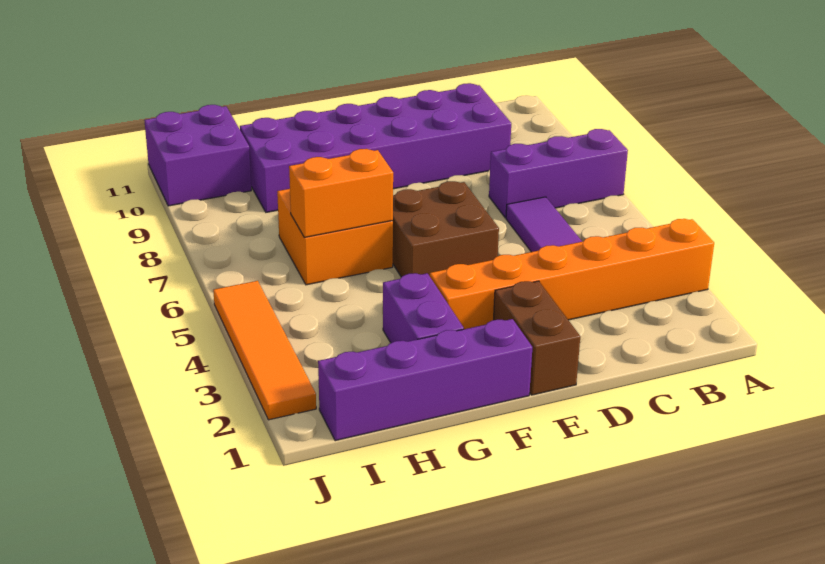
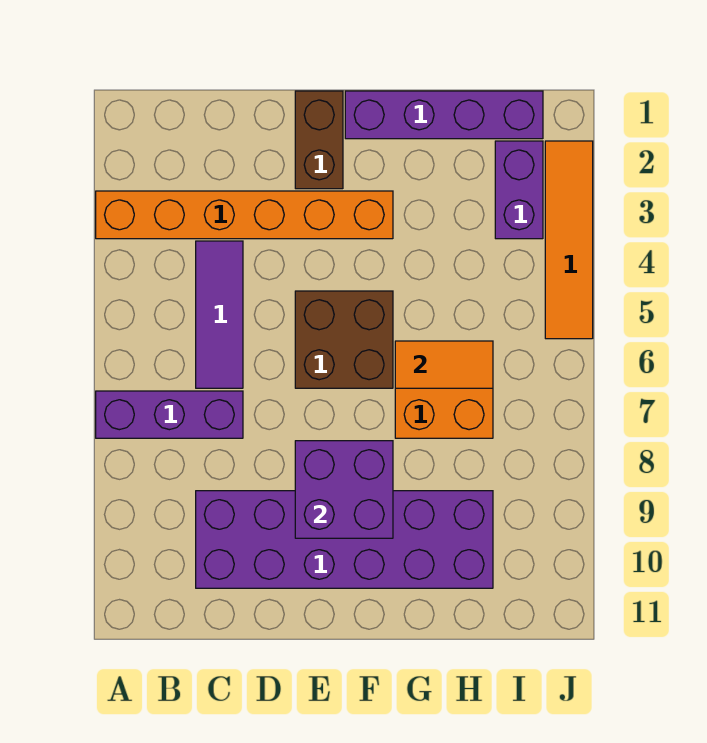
purple 1x2 brick [383,273,464,343] -> purple 1x2 brick moved to [495,141,543,239]
orange 1x2 brick [289,149,393,237] -> orange 1x2 tile [395,341,493,388]
purple 2x2 brick [144,105,251,206] -> purple 2x2 brick moved to [295,441,393,538]

